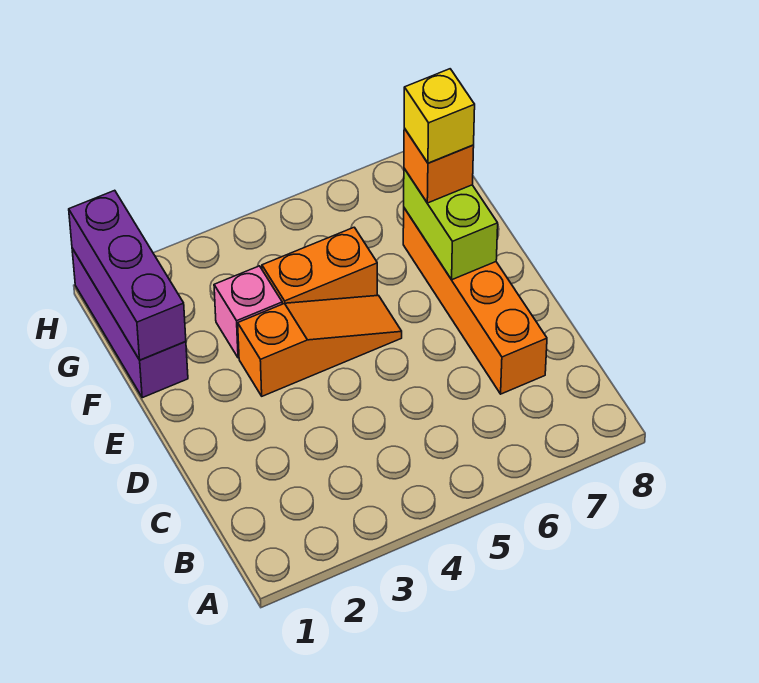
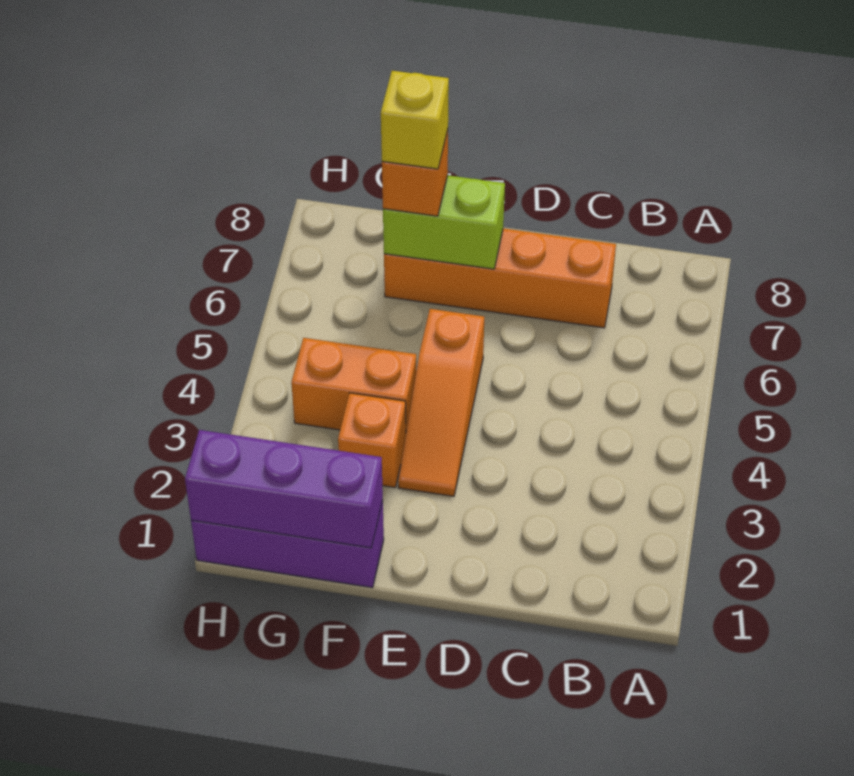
orange 1x3 slope [238,295,402,396] -> orange 1x3 slope turned to [398,309,484,496]
pink 1x1 brick [214,266,282,358] -> orange 1x1 brick [338,393,406,488]
orange 1x2 brick [262,227,377,304] -> orange 1x2 brick turned to [291,338,416,431]

